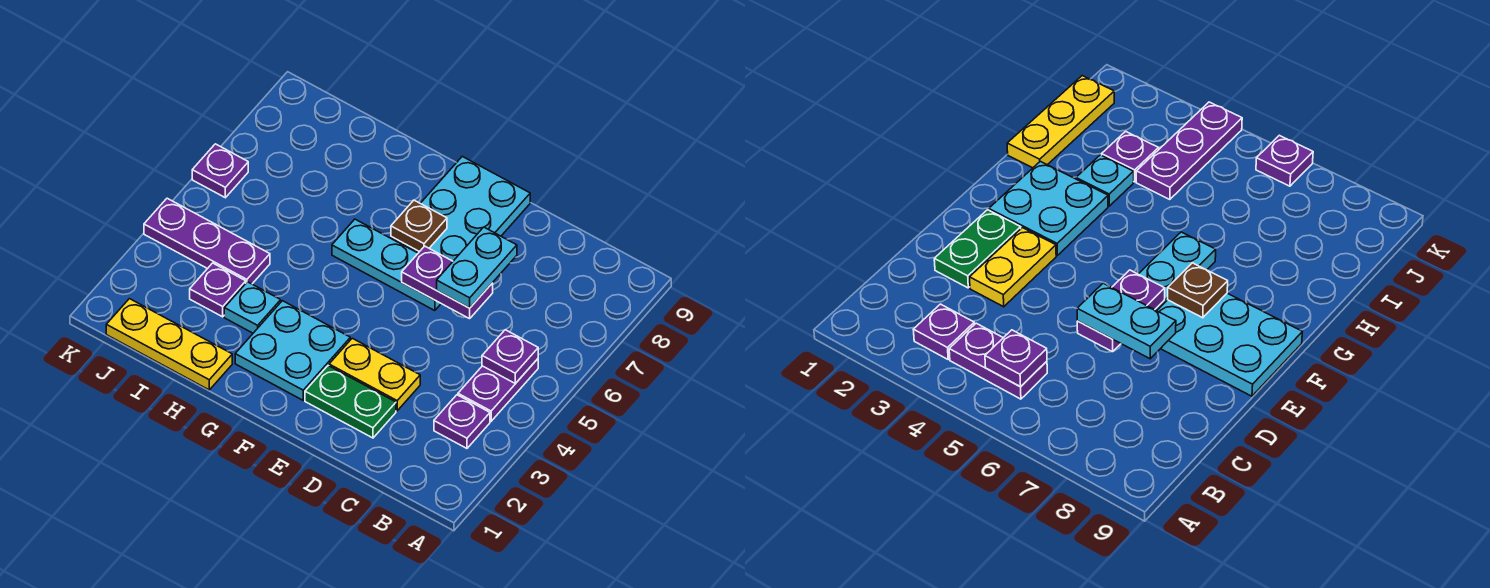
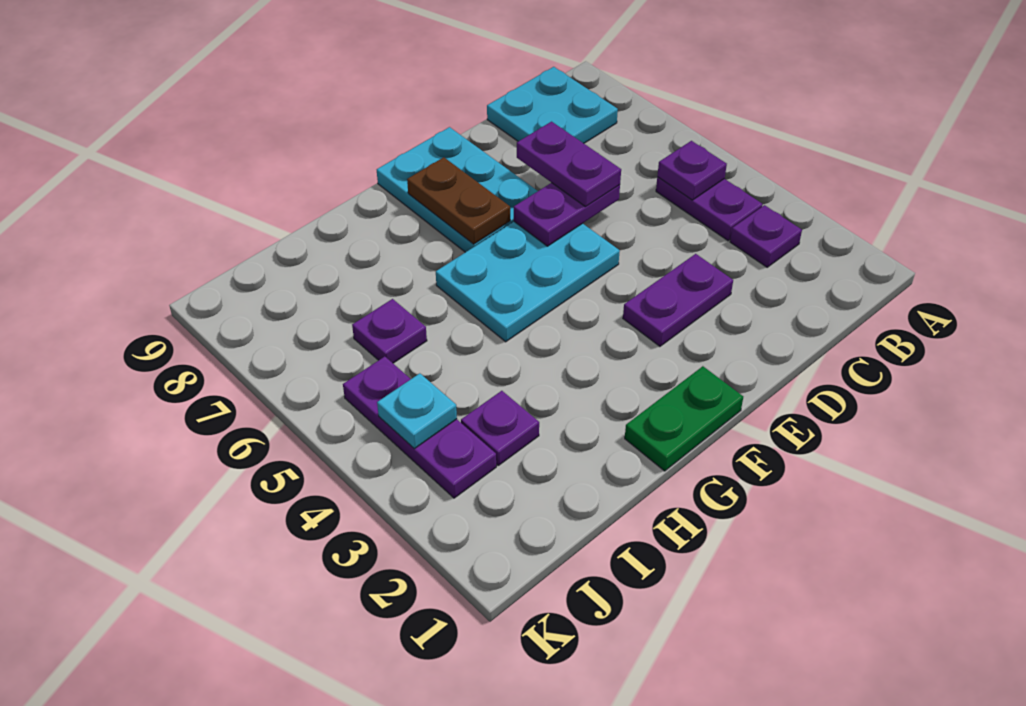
green 1x2 plate [305,366,396,438] -> green 1x2 plate moved to [625,366,743,471]
yellow 1x2 plate [329,338,420,411] -> purple 1x2 plate [623,254,733,346]
cyan 1x2 plate [437,227,517,308] -> purple 1x2 plate [517,122,621,207]
cyan 1x3 plate [332,219,441,311] -> cyan 2x3 plate [436,222,620,342]
cyan 2x2 plate [235,301,350,400] -> cyan 2x2 plate moved to [487,67,618,143]
brown 1x1 plate [391,200,447,252] -> brown 1x2 plate [407,157,510,244]
yellow 1x3 plate [106,299,232,390] -> none
cyan 1x1 plate [224,282,281,333] -> cyan 1x1 plate moved to [377,373,457,449]
purple 1x3 plate [144,198,270,284] -> purple 1x3 plate turned to [343,357,496,498]
purple 1x1 plate [192,144,248,198] -> purple 1x1 plate moved to [352,299,427,363]

